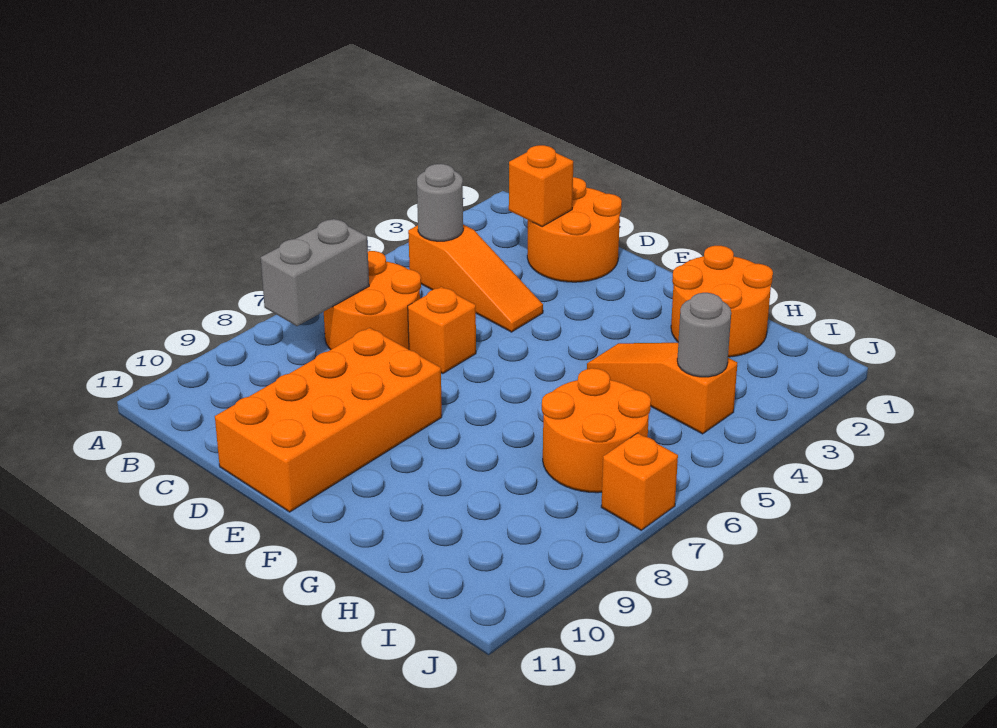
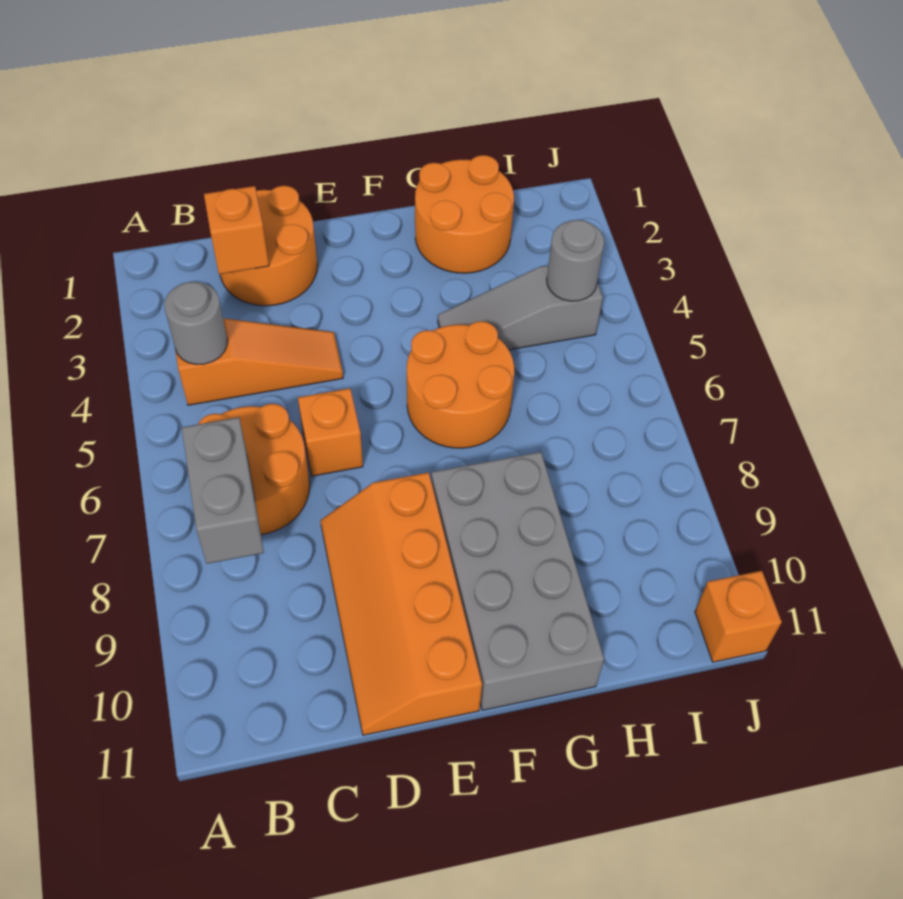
orange 2x4 brick [215,328,442,512] -> orange 2x4 slope [320,472,482,735]
none -> grey 2x4 brick [432,452,604,710]
orange 1x3 slope [587,343,737,434] -> grey 1x3 slope [438,265,603,350]
orange 2x2 round brick [542,368,651,493] -> orange 2x2 round brick moved to [407,321,514,448]
orange 1x1 brick [601,433,678,530] -> orange 1x1 brick moved to [695,571,782,662]

